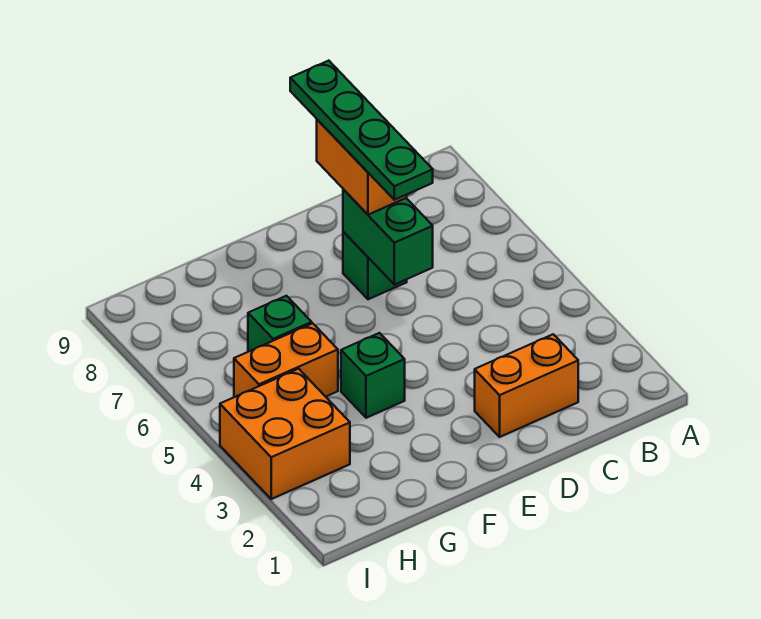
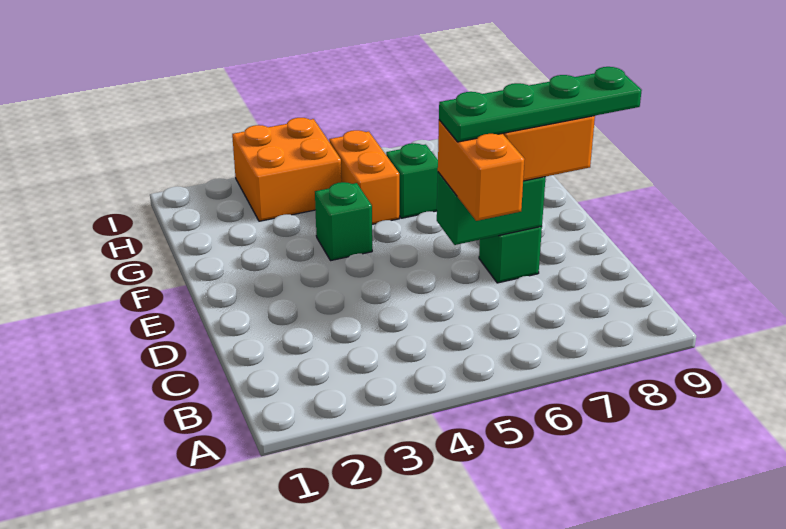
orange 1x2 brick [475,334,578,437] -> orange 1x2 brick moved to [438,120,525,221]

